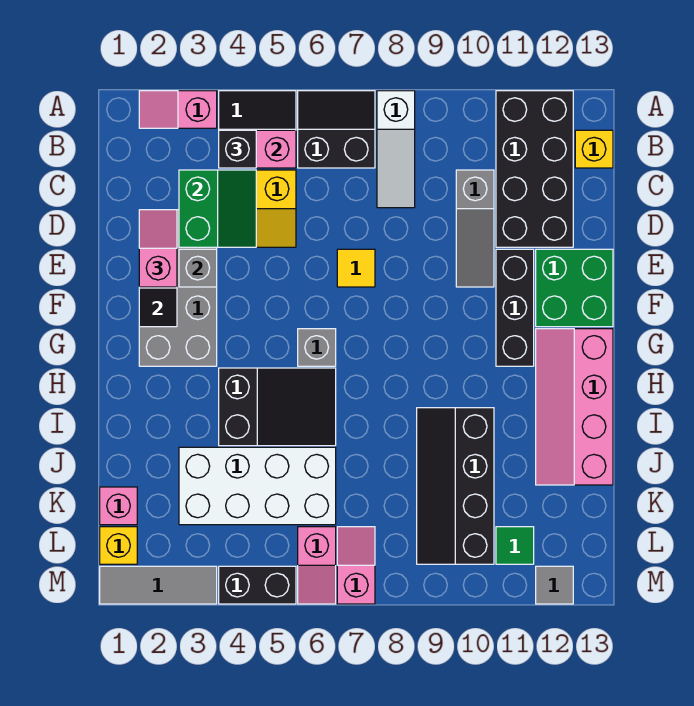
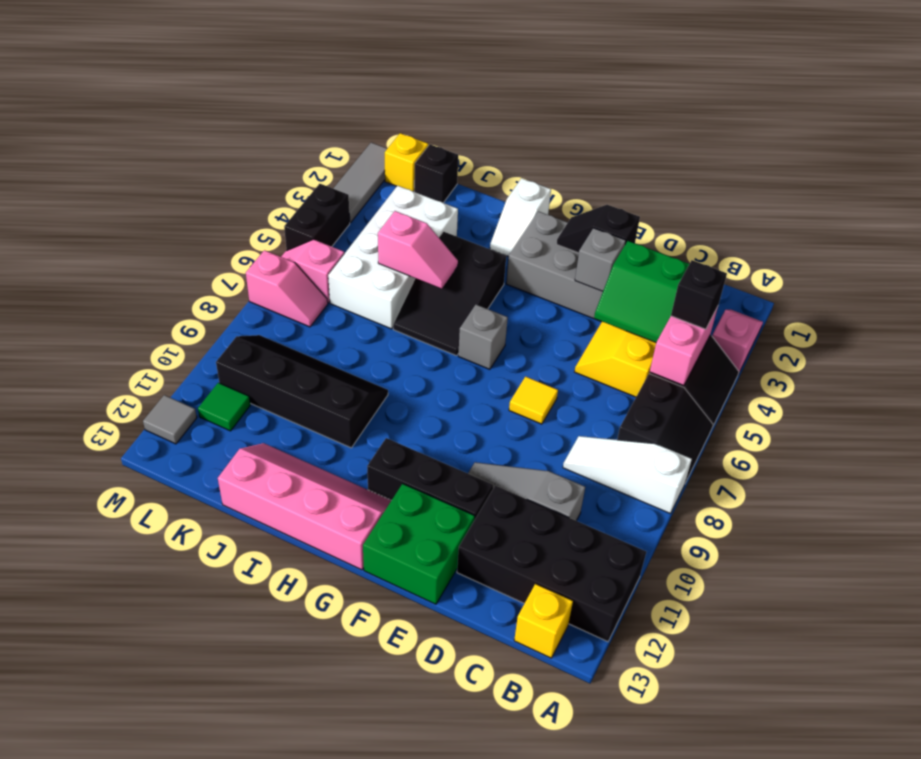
pink 1x2 slope [139,210,177,287] -> pink 1x2 slope moved to [378,211,458,289]
none -> white 1x2 slope [490,178,551,257]
pink 1x1 brick [100,487,137,525] -> black 1x1 brick [414,144,458,203]

